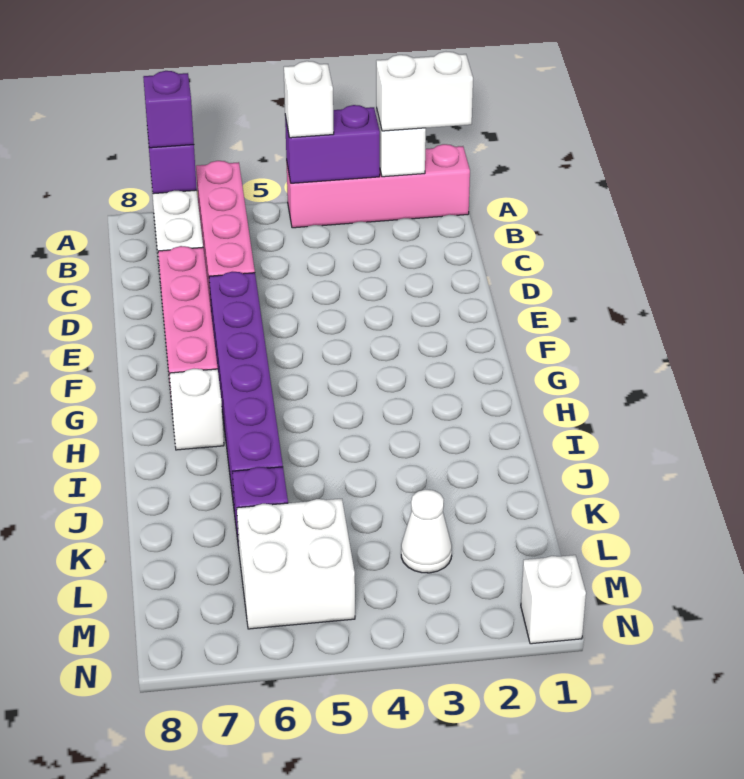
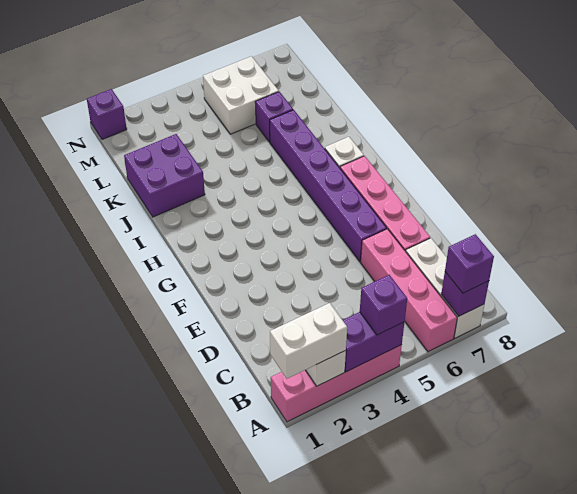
white 1x1 brick [284,61,334,138] -> purple 1x1 brick [360,275,407,335]
none -> purple 2x2 brick [124,134,205,217]
white 1x1 cone [401,489,452,573] -> none
white 1x1 brick [521,555,586,644] -> purple 1x1 brick [87,89,127,139]

